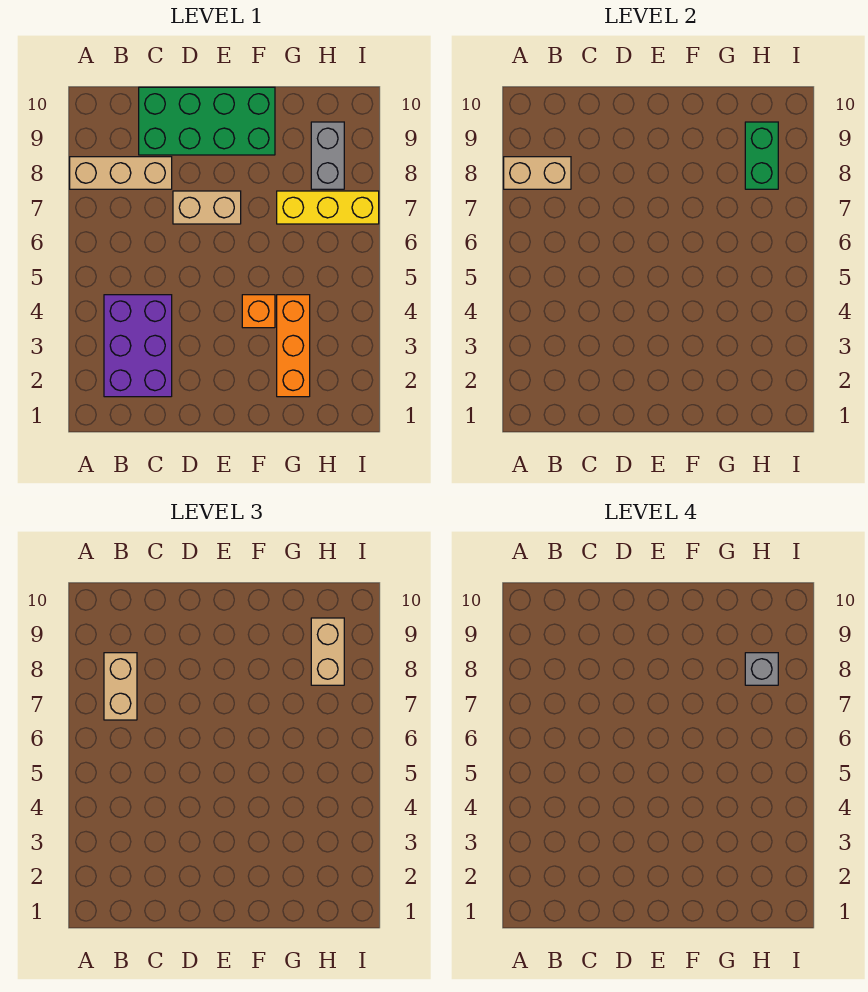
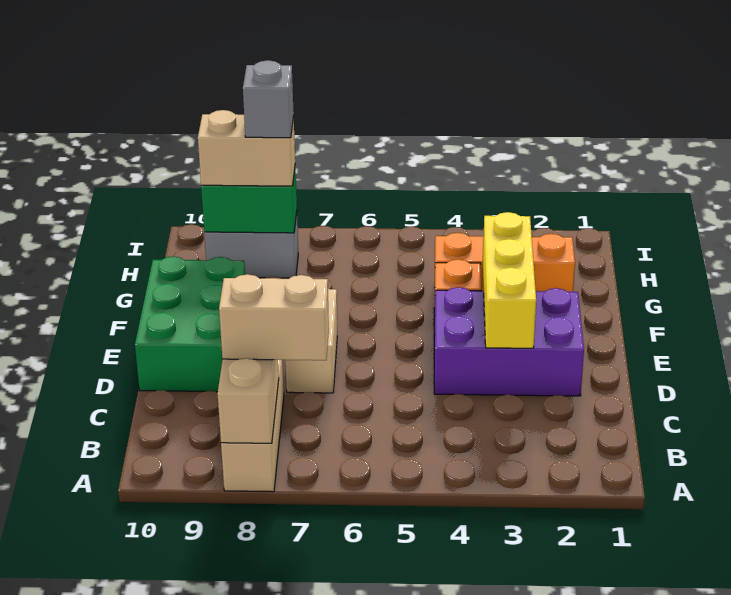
purple 2x3 brick [104,295,172,397] -> purple 2x3 brick moved to [434,287,584,396]
green 2x4 brick [139,87,275,155] -> green 2x3 brick [135,256,245,392]
yellow 1x3 brick [277,191,379,224] -> yellow 1x3 brick moved to [483,212,536,348]

